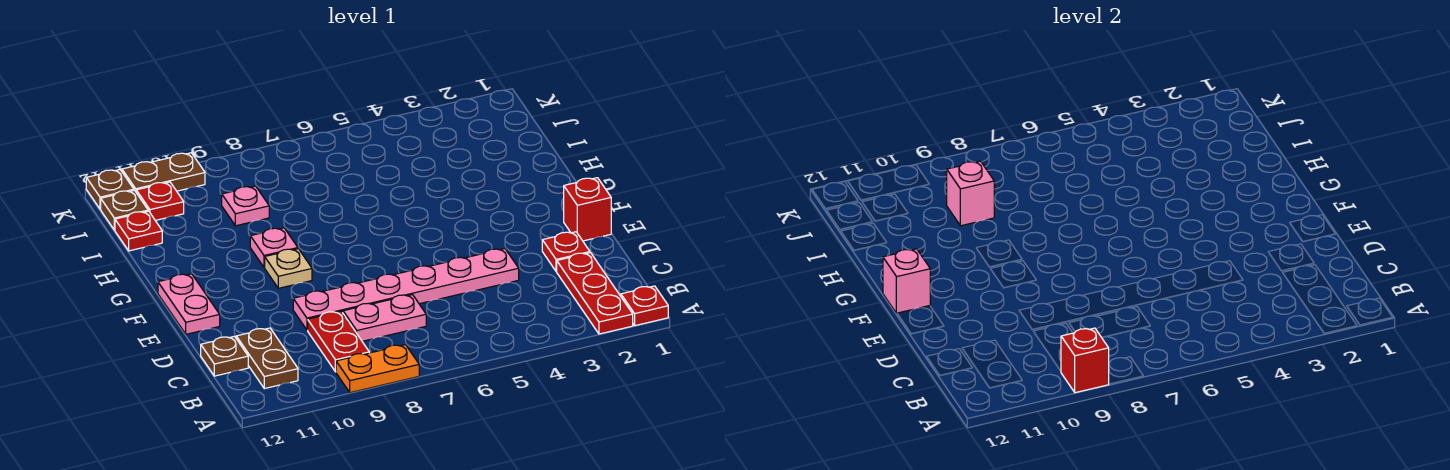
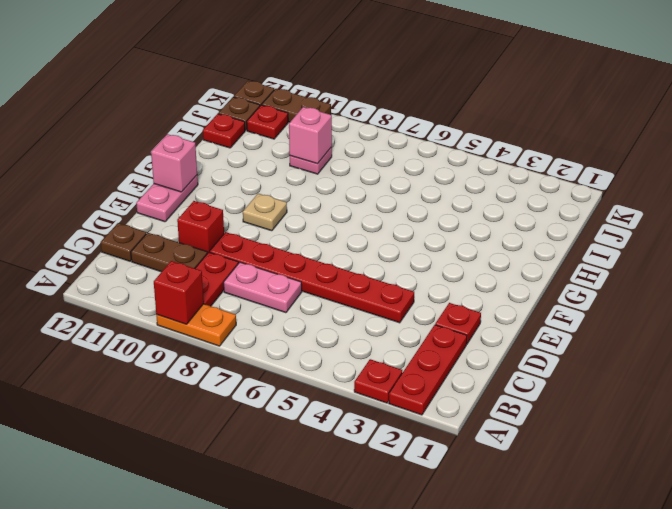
red 1x1 plate [621,286,668,326] -> red 1x1 plate moved to [354,359,402,403]
brown 1x2 plate [236,328,298,389] -> brown 1x2 plate turned to [131,233,207,272]
pink 1x6 plate [293,249,519,330] -> red 1x6 plate [210,232,414,323]
red 1x1 brick [564,178,611,241] -> red 1x1 brick moved to [177,201,224,253]
pink 1x1 plate [250,228,298,267] -> none

